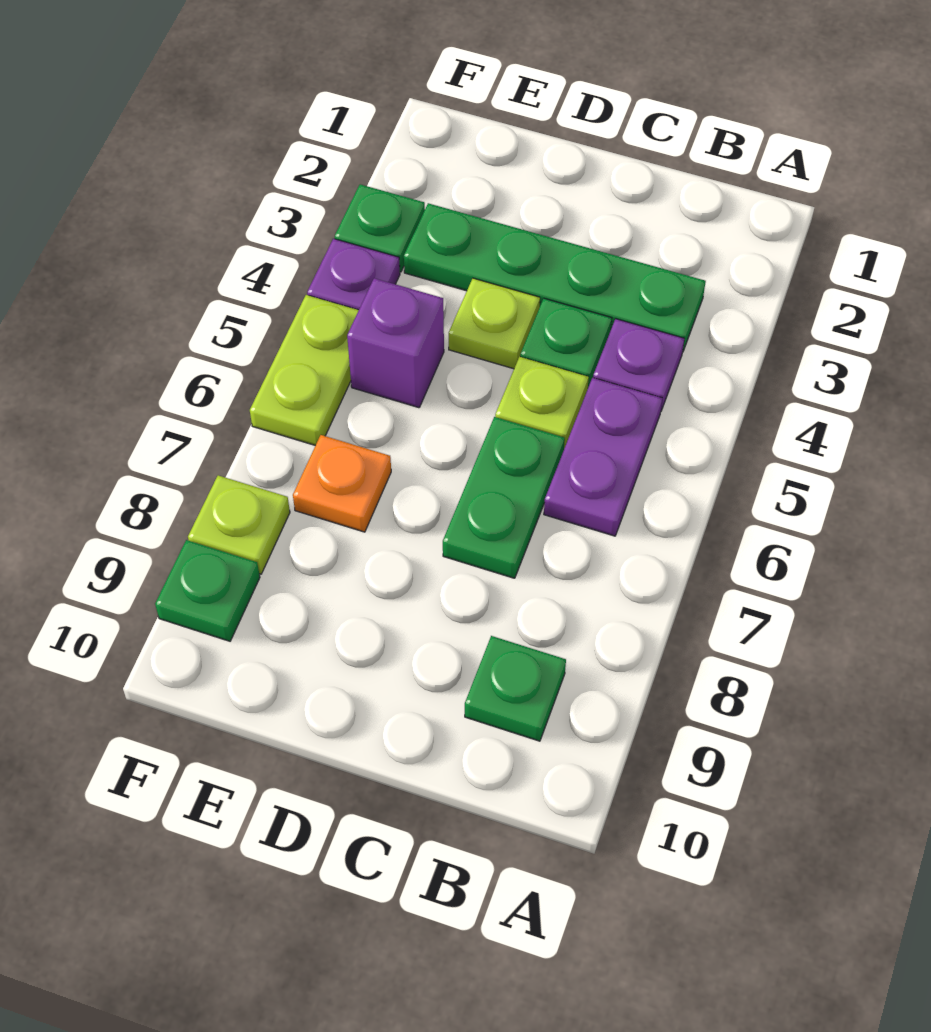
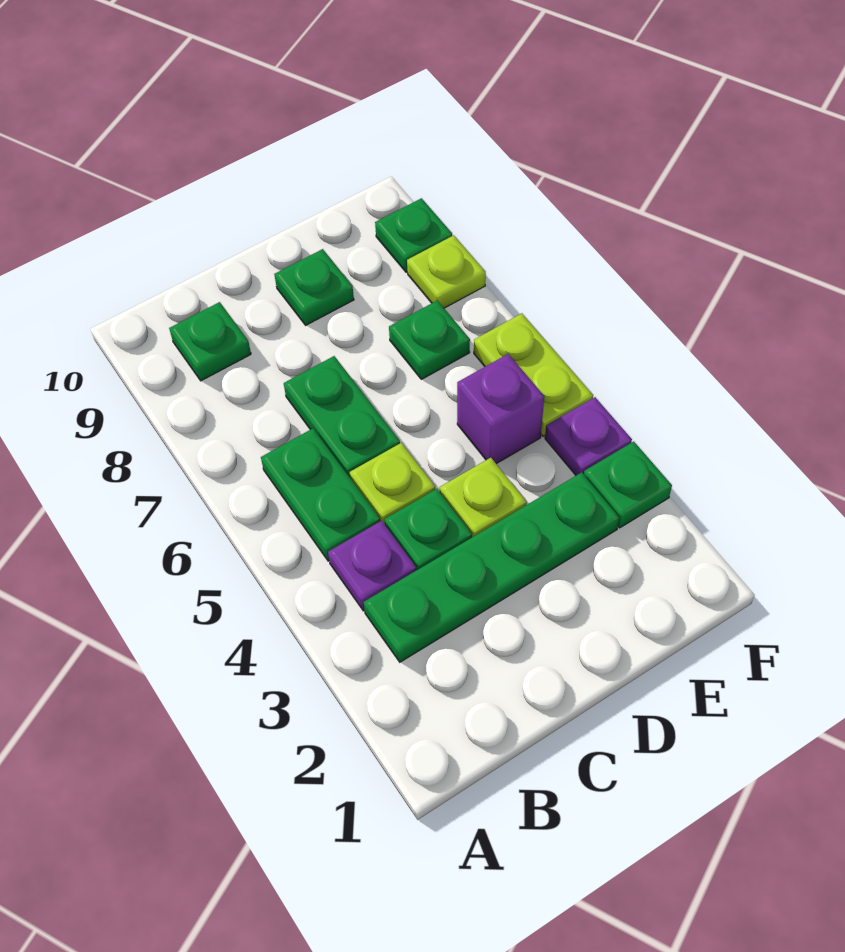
purple 1x2 plate [544,378,662,536] -> green 1x2 plate [261,429,380,561]
none -> green 1x1 plate [274,249,354,325]
orange 1x1 plate [293,435,391,532] -> green 1x1 plate [389,300,470,379]

